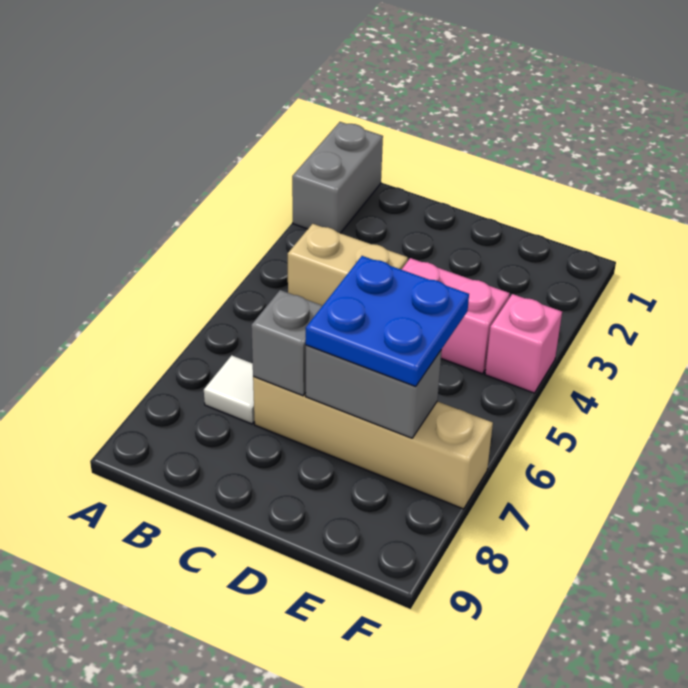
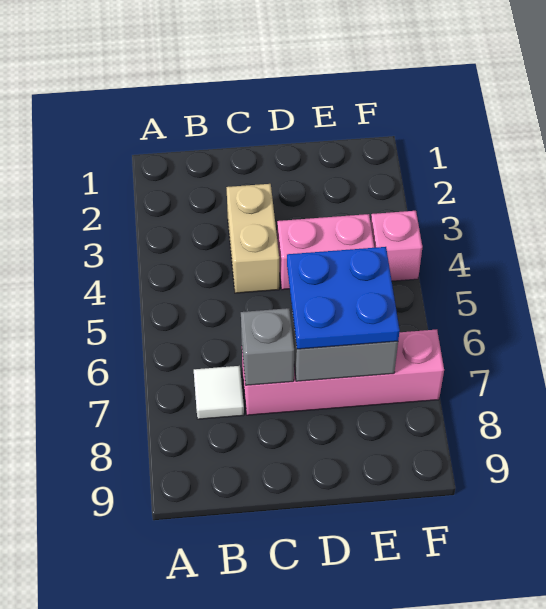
grey 1x2 brick [292,122,383,233] -> none
tan 1x2 brick [288,224,408,306] -> tan 1x2 brick turned to [226,184,279,293]
tan 1x4 brick [253,377,493,509] -> pink 1x4 brick [242,330,444,415]

